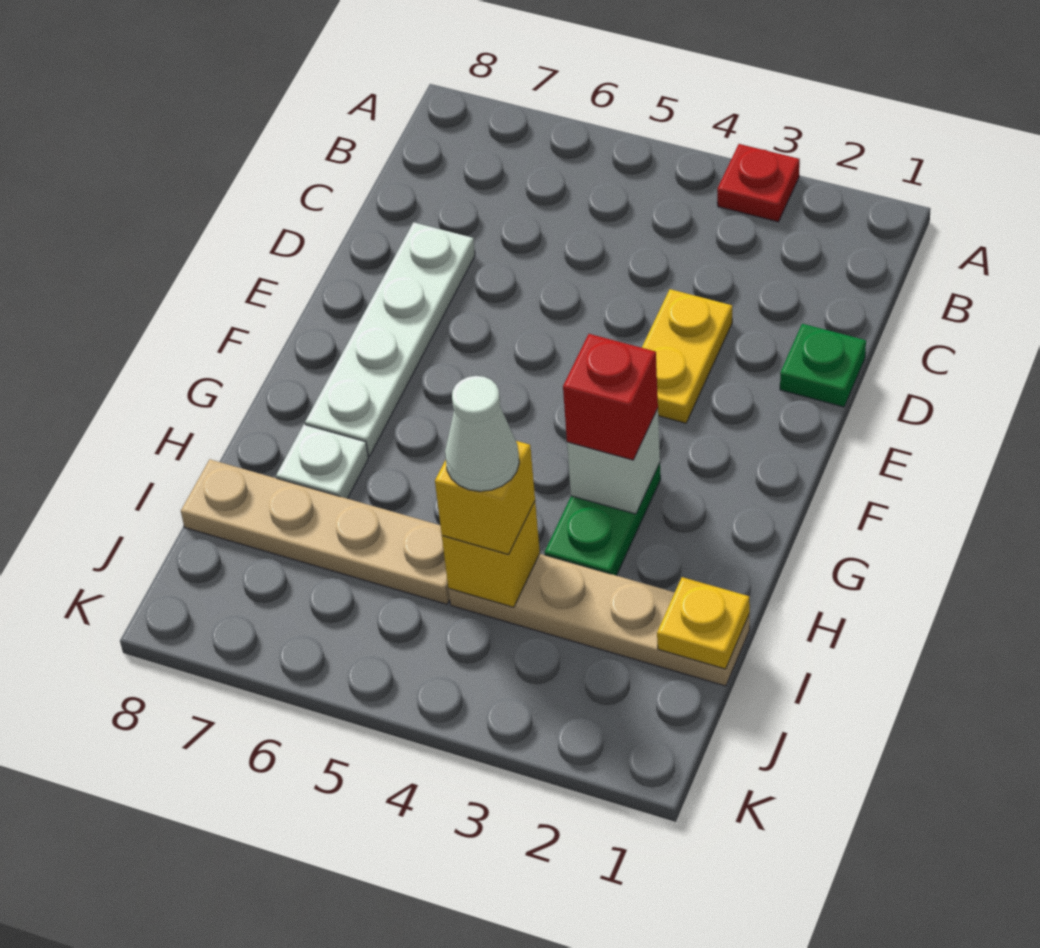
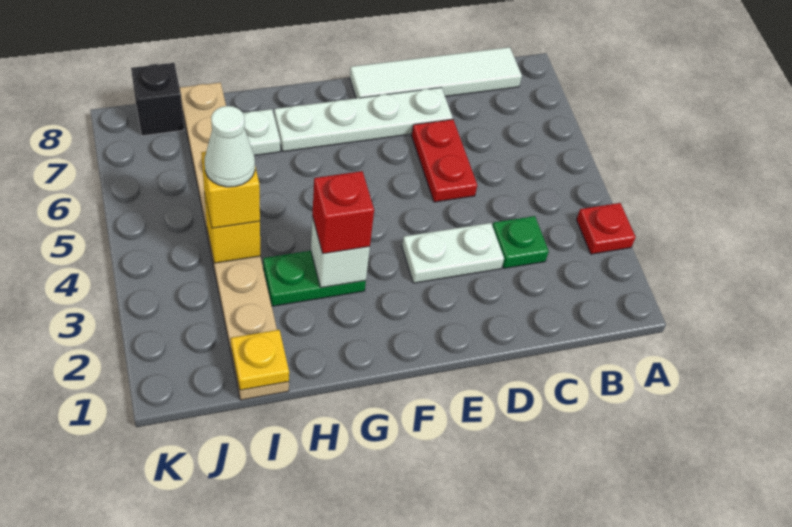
none -> white 1x4 tile [350,47,522,98]
green 1x1 plate [780,324,866,407] -> green 1x1 plate moved to [492,216,549,268]
yellow 1x2 plate [642,289,732,423] -> white 1x2 plate [402,223,504,283]
none -> red 1x2 plate [412,119,477,202]
none -> black 1x1 brick [131,63,184,136]

